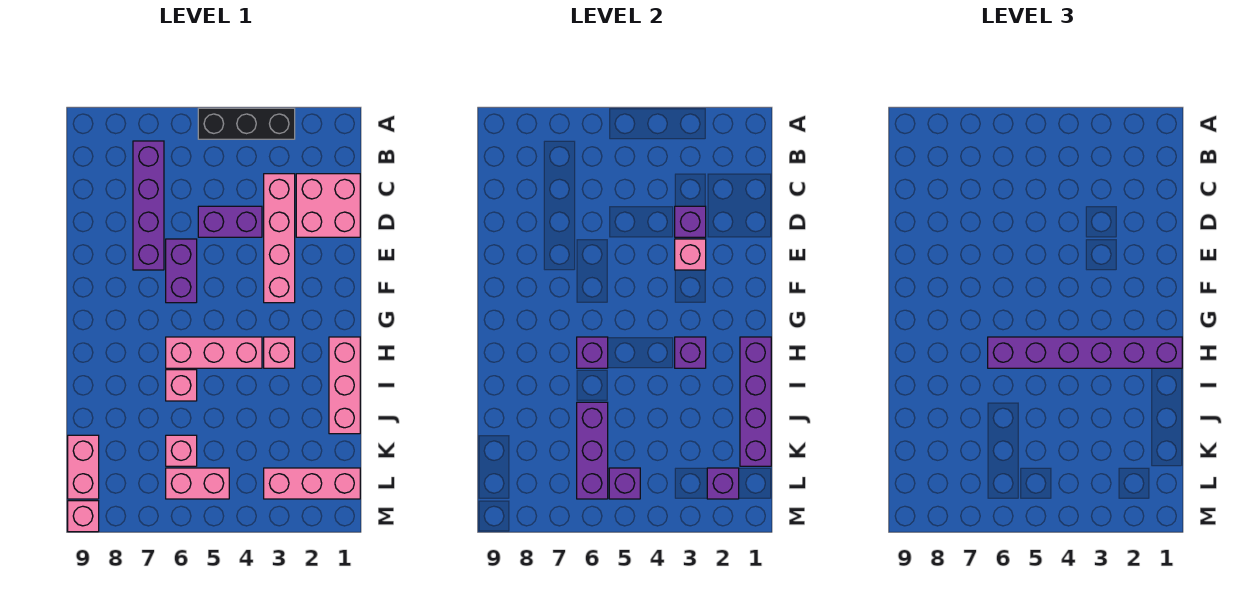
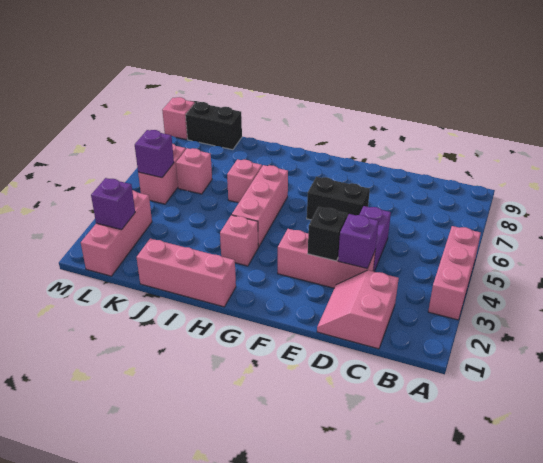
black 1x3 brick [198,108,295,139] -> pink 1x3 brick [428,226,481,320]
purple 1x4 brick [133,141,164,270] -> none
pink 2x2 brick [296,174,360,237] -> pink 2x2 slope [317,270,399,349]
pink 1x4 brick [264,174,295,303] -> pink 1x3 brick [278,229,375,288]
pink 1x1 brick [675,239,706,270] -> black 1x1 brick [308,207,347,261]
purple 1x2 brick [166,239,197,303] -> black 1x2 brick [307,177,370,220]
purple 1x4 brick [740,337,771,466] -> none
purple 1x6 brick [988,337,1182,368] -> none
purple 1x1 brick [675,337,706,368] -> none
purple 1x1 brick [577,337,608,368] -> none
purple 1x3 brick [577,402,608,499] -> none
pink 1x2 brick [68,435,99,499] -> black 1x2 brick [186,102,242,150]

